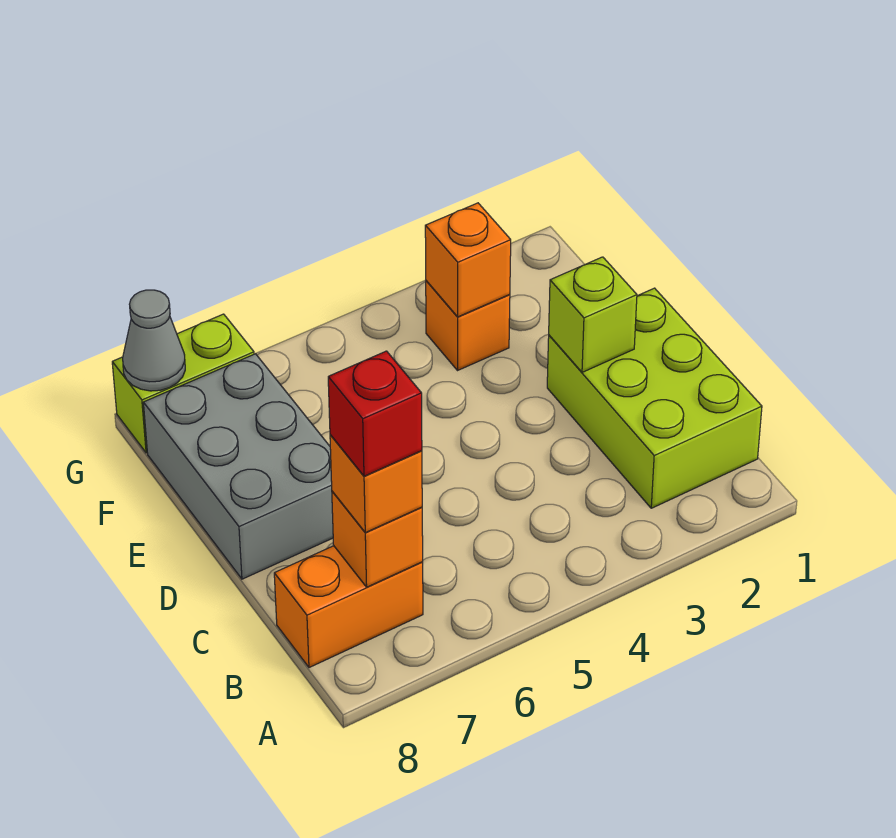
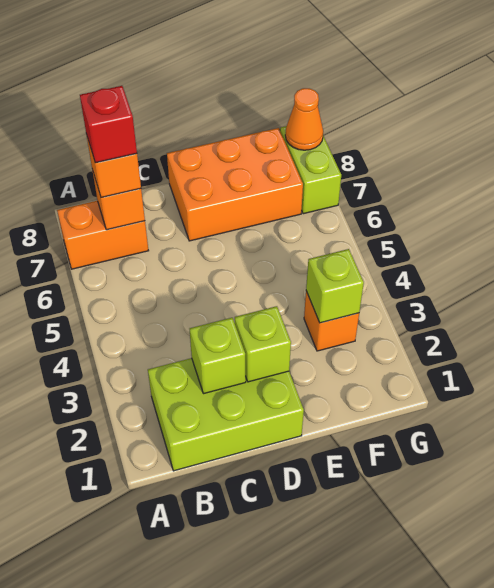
orange 1x2 brick [274,546,423,668] -> orange 1x2 brick turned to [57,201,149,269]
none -> lime 1x1 brick [190,318,246,394]
grey 2x3 brick [143,354,333,579] -> orange 2x3 brick [167,128,303,241]
orange 1x1 brick [425,203,511,317] -> lime 1x1 brick [306,249,364,323]
grey 1x1 cone [123,290,185,391] -> orange 1x1 cone [285,88,323,150]

